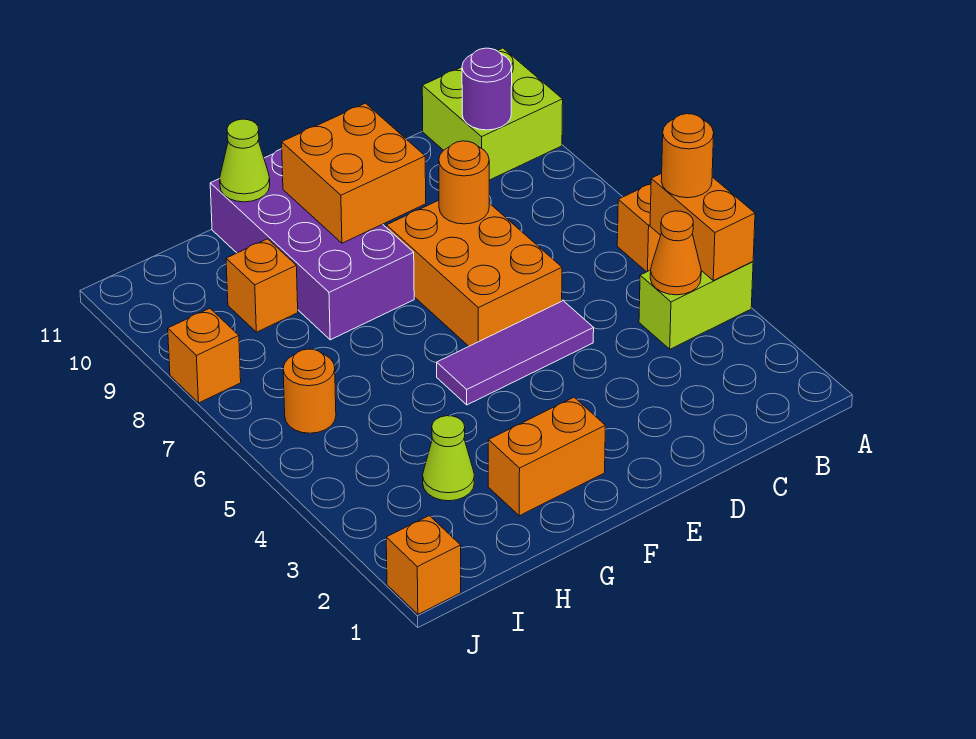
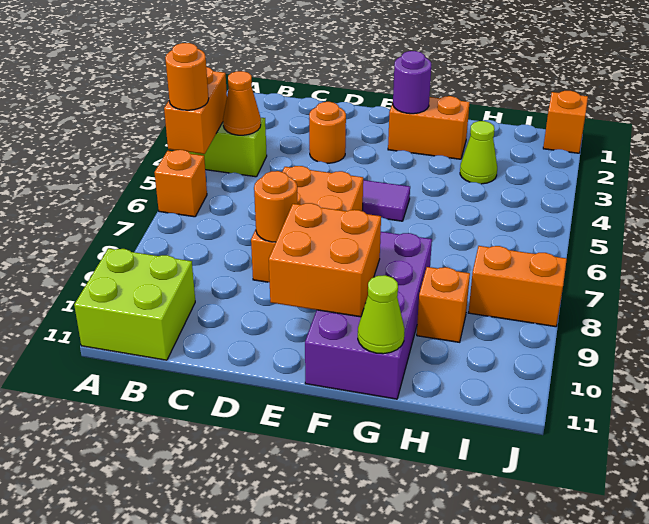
purple 1x1 round brick [462,48,512,130] -> purple 1x1 round brick moved to [393,51,431,114]
orange 1x1 round brick [283,349,336,433] -> orange 1x1 round brick moved to [309,102,346,163]
orange 1x1 brick [168,308,241,403] -> orange 1x2 brick [469,246,567,327]

